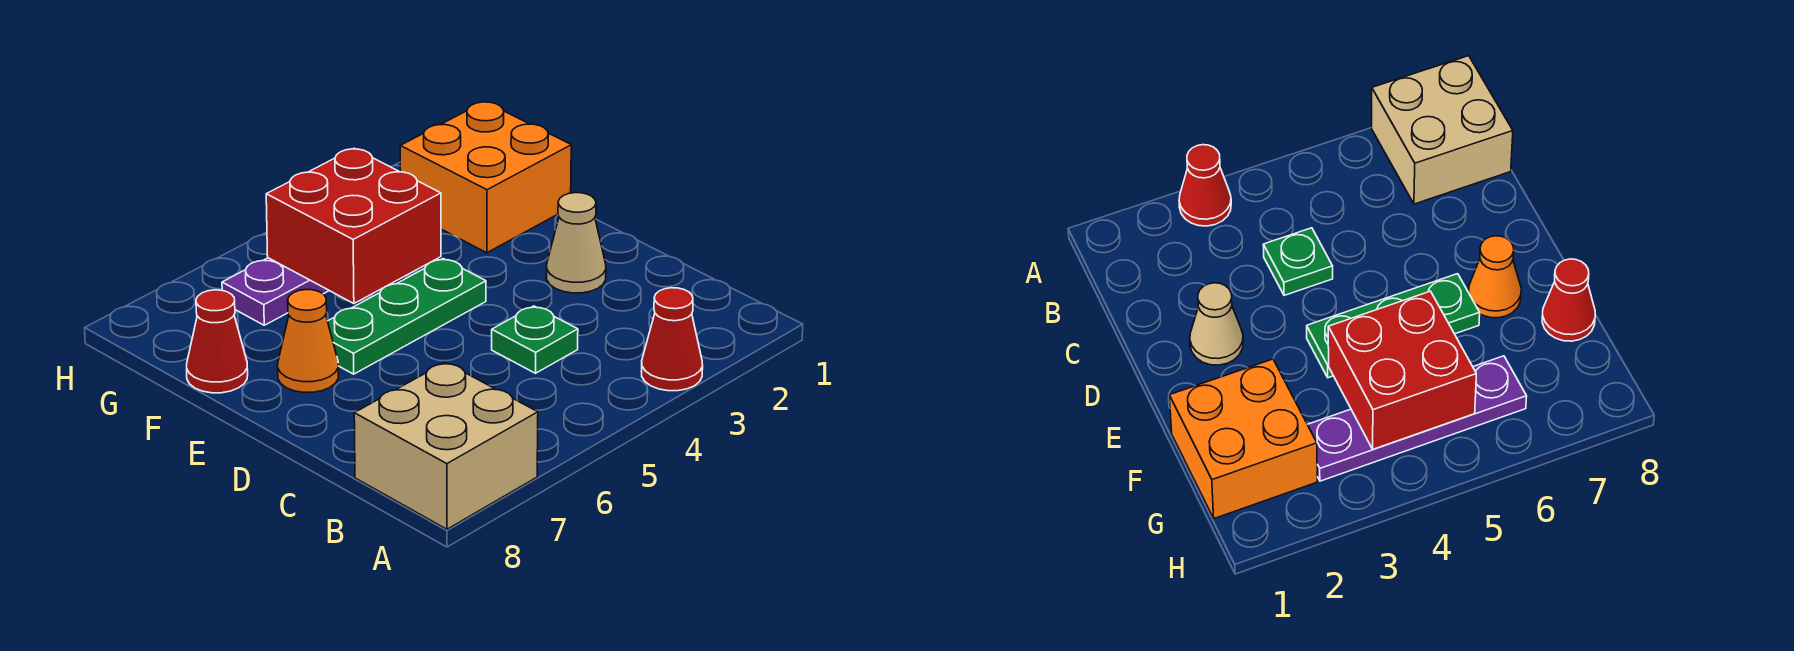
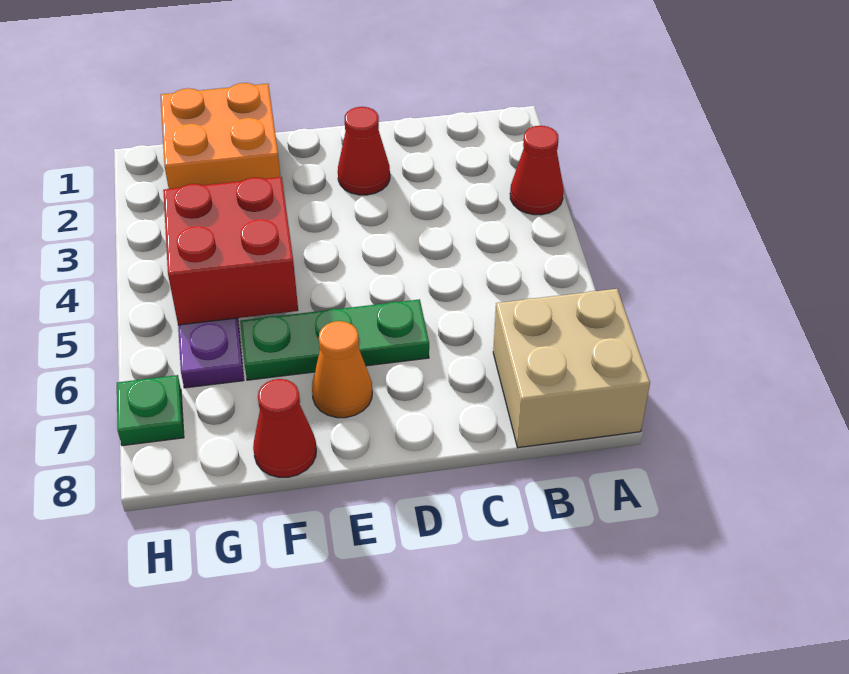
green 1x1 plate [492,306,578,373] -> green 1x1 plate moved to [117,375,184,446]
tan 1x1 cone [547,193,606,293] -> red 1x1 cone [338,107,390,195]
green 1x3 plate [328,259,486,374] -> green 1x3 plate turned to [240,299,429,380]

